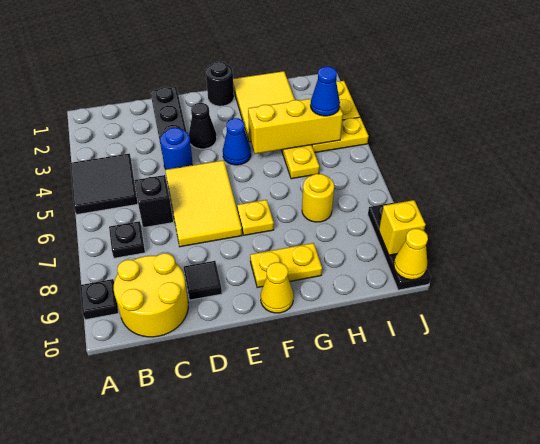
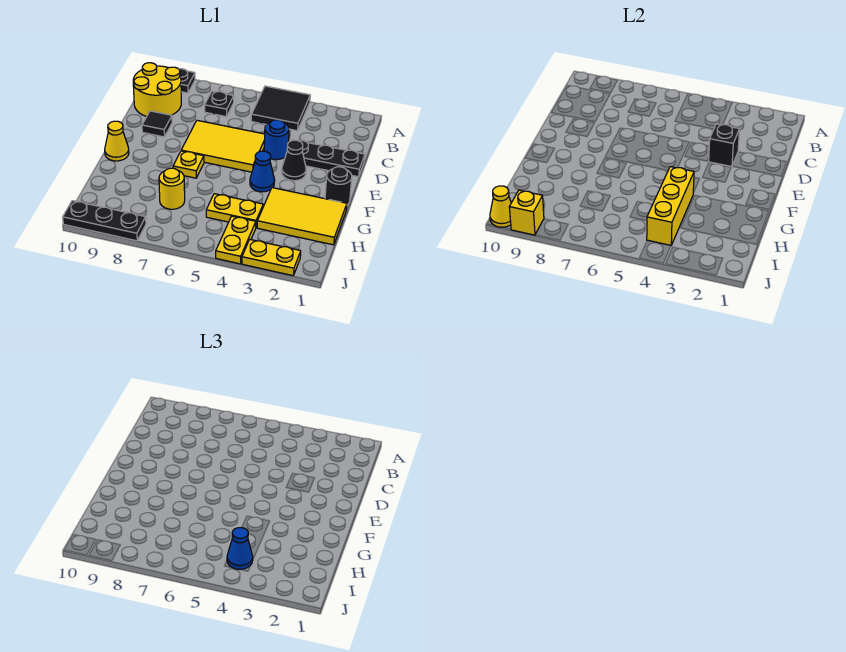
black 1x1 brick [134,175,173,228] -> black 1x1 brick moved to [708,124,739,167]
yellow 1x2 plate [250,243,322,288] -> none

